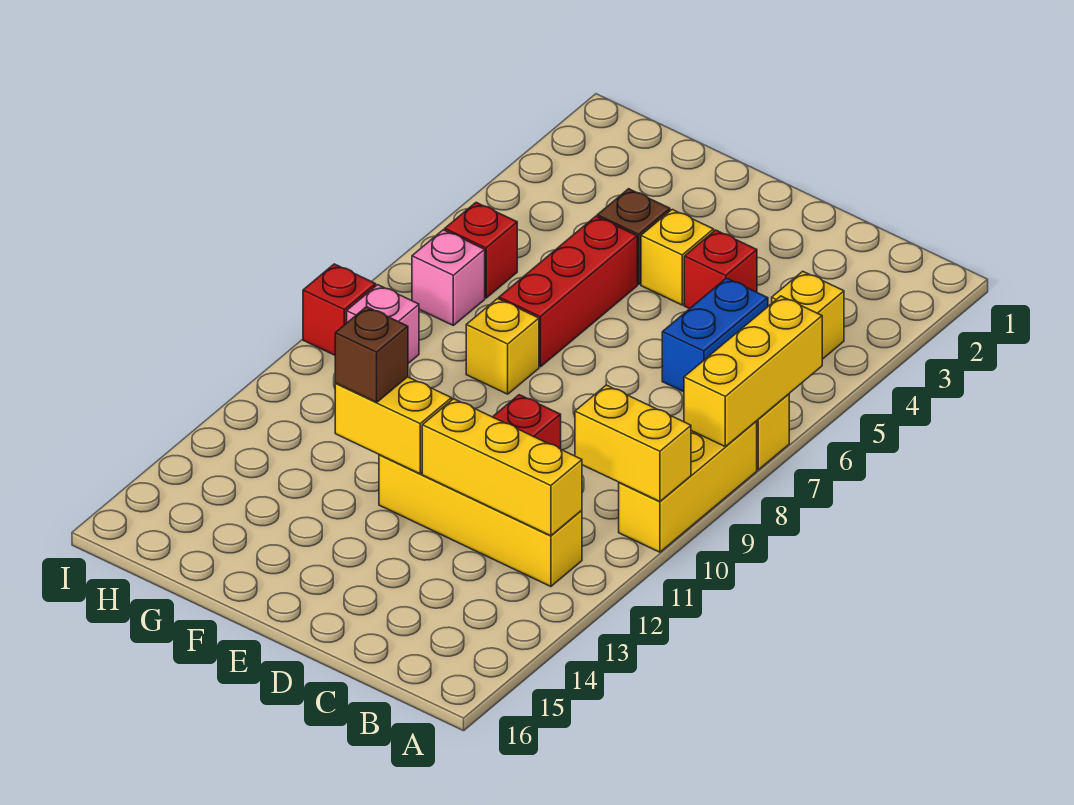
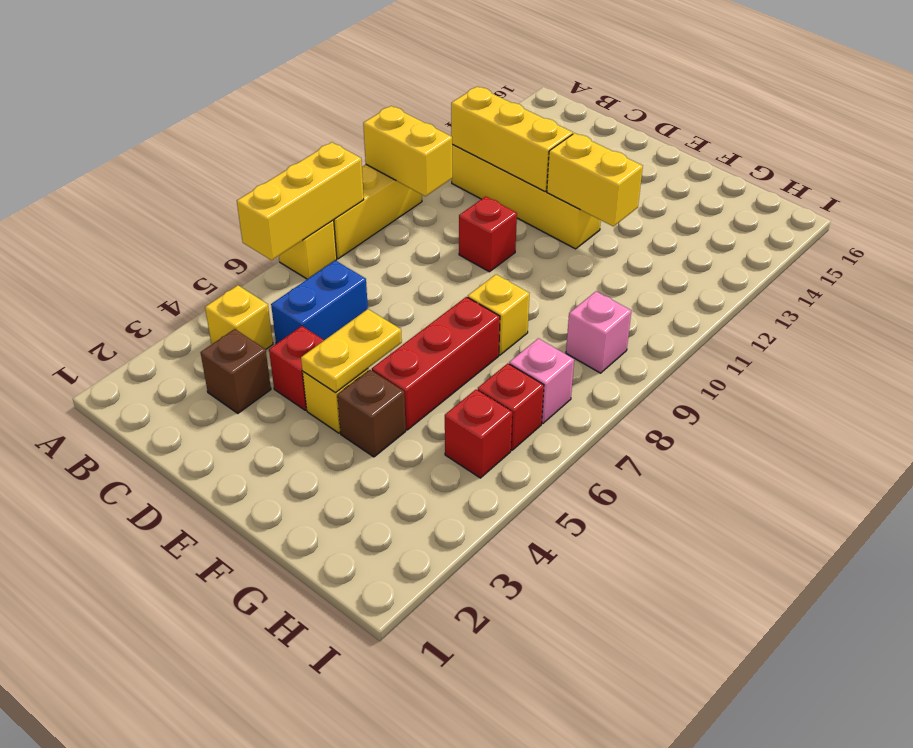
none -> yellow 1x2 plate [301,309,402,393]
brown 1x1 brick [335,307,408,402] -> brown 1x1 brick moved to [201,329,271,413]
red 1x1 brick [303,264,376,355] -> red 1x1 brick moved to [445,389,512,478]

